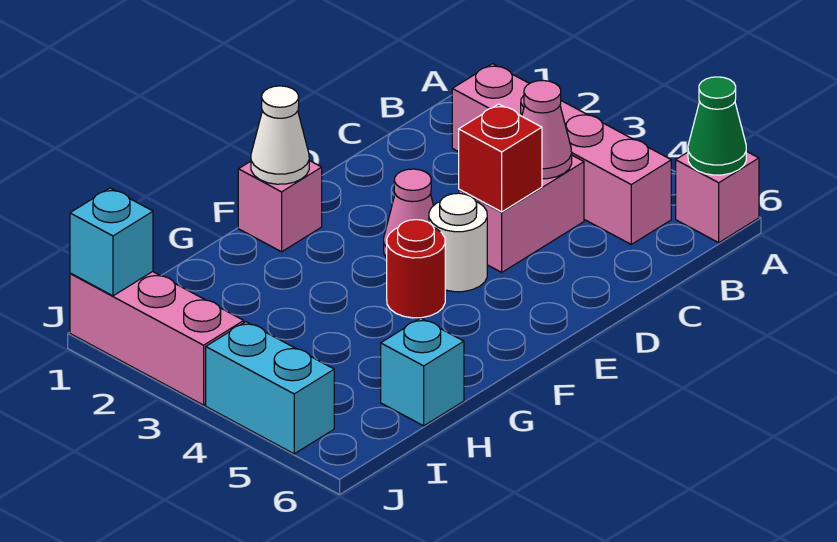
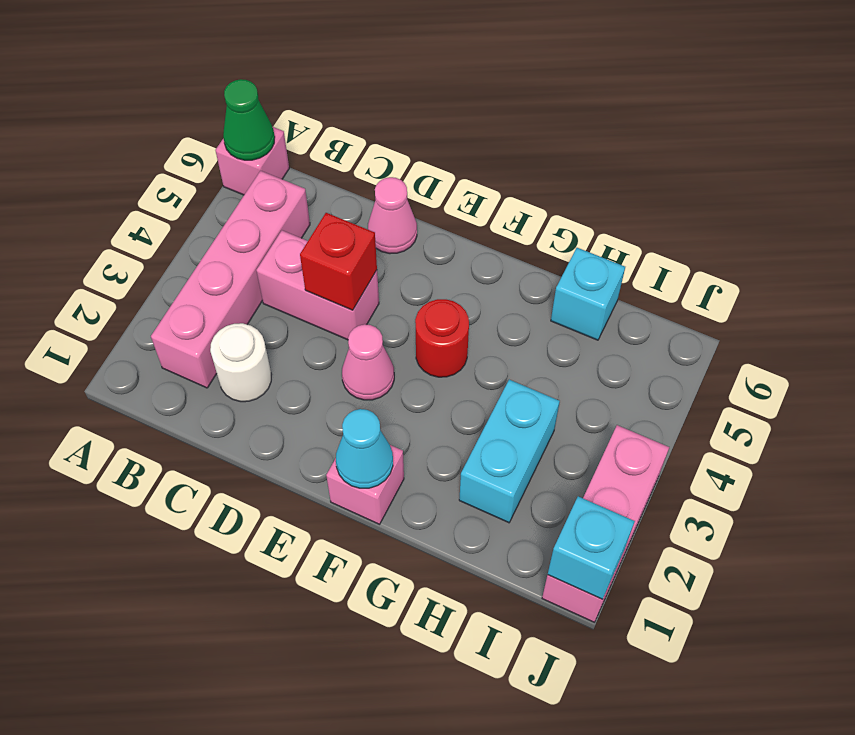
pink 1x1 cone [522,80,572,179] -> pink 1x1 cone moved to [368,177,417,254]
white 1x1 round brick [429,193,487,292] -> white 1x1 round brick moved to [210,323,272,402]
white 1x1 cone [251,86,309,184] -> cyan 1x1 cone [336,409,393,488]
cyan 1x2 brick [206,322,334,454] -> cyan 1x2 brick moved to [459,380,560,523]

